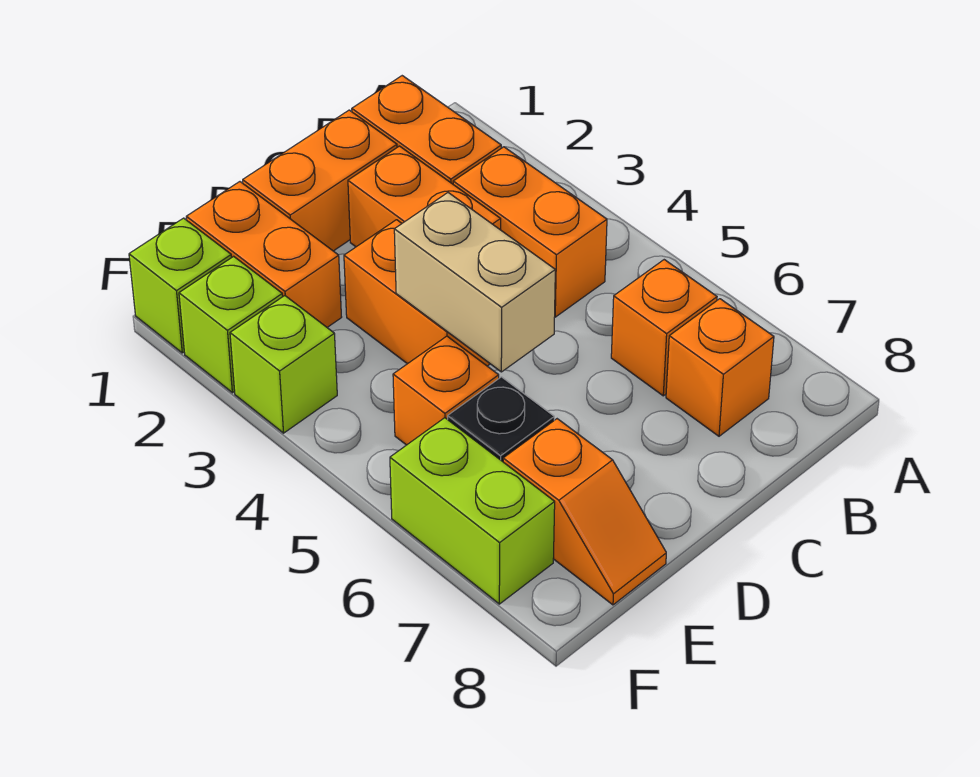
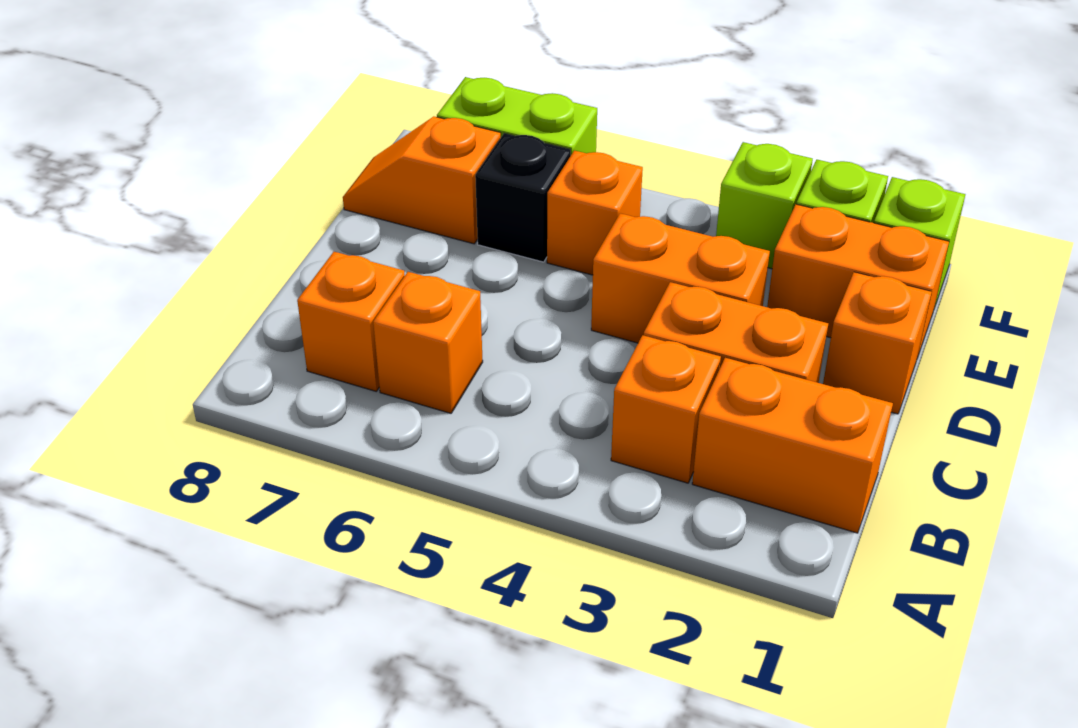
orange 1x2 brick [453,147,607,317] -> orange 1x1 brick [611,335,721,483]
orange 1x2 brick [243,110,397,251] -> orange 1x1 brick [823,272,932,414]
tan 1x2 brick [394,193,555,372] -> none

